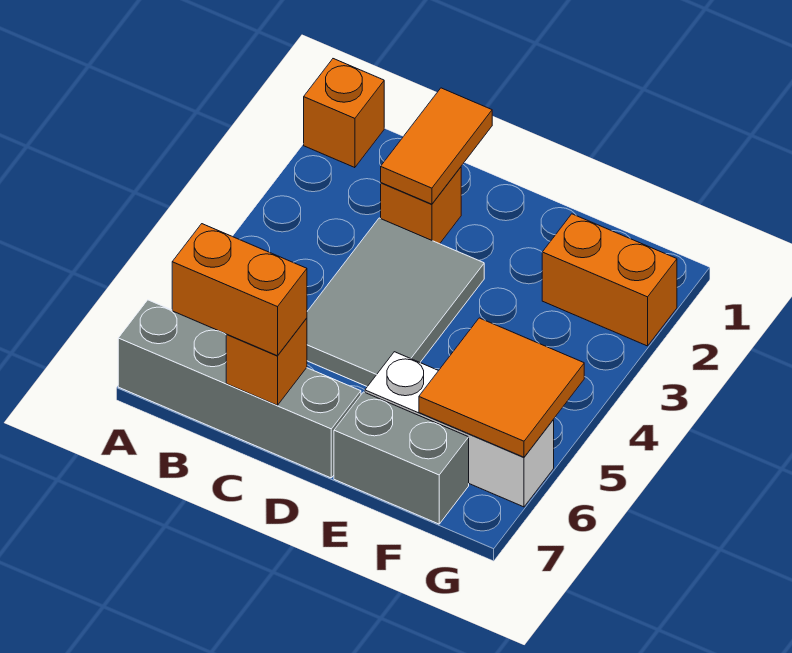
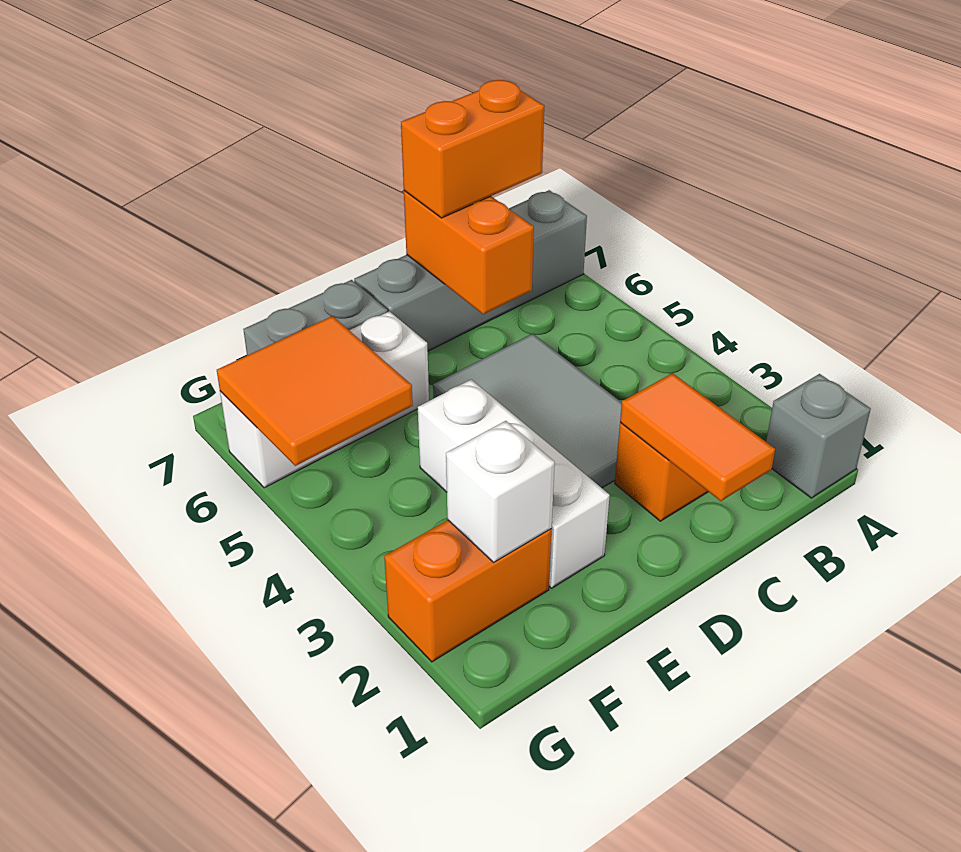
orange 1x1 brick [304,59,384,168] -> grey 1x1 brick [766,374,871,498]
orange 1x1 brick [226,318,307,405] -> orange 1x2 brick [404,191,534,314]
none -> white 1x3 brick [418,380,610,588]
none -> white 1x1 brick [446,421,555,562]

